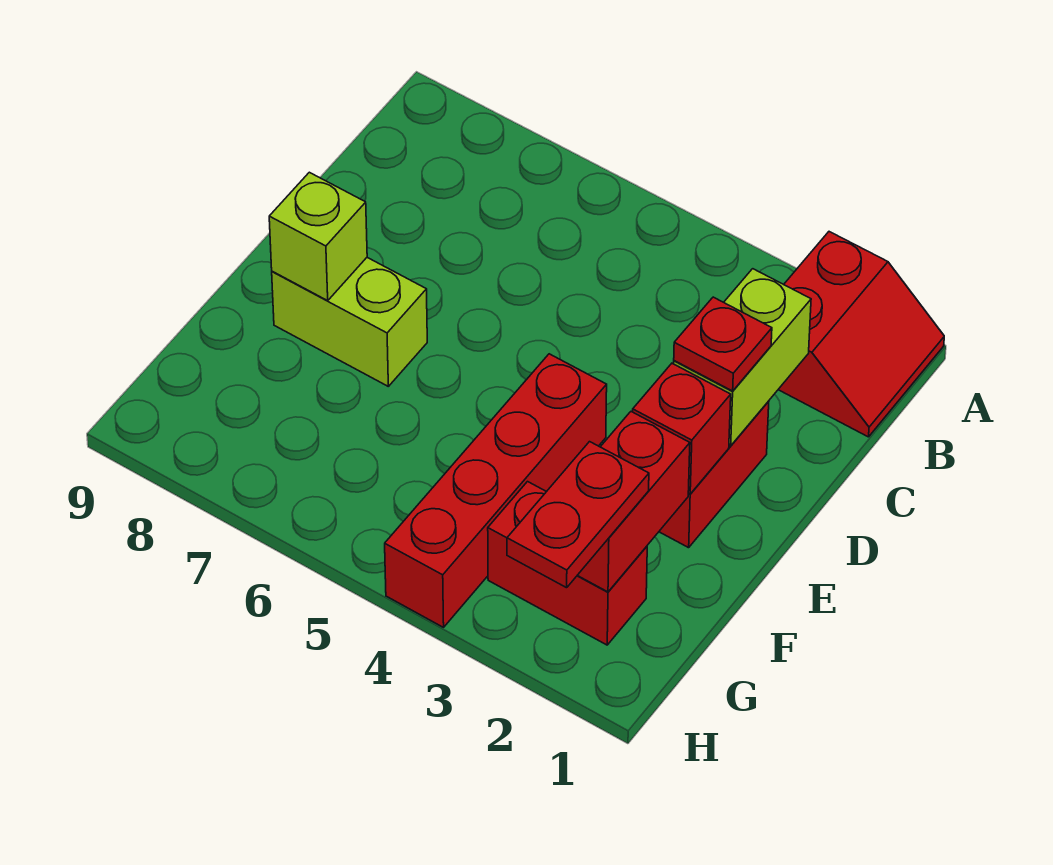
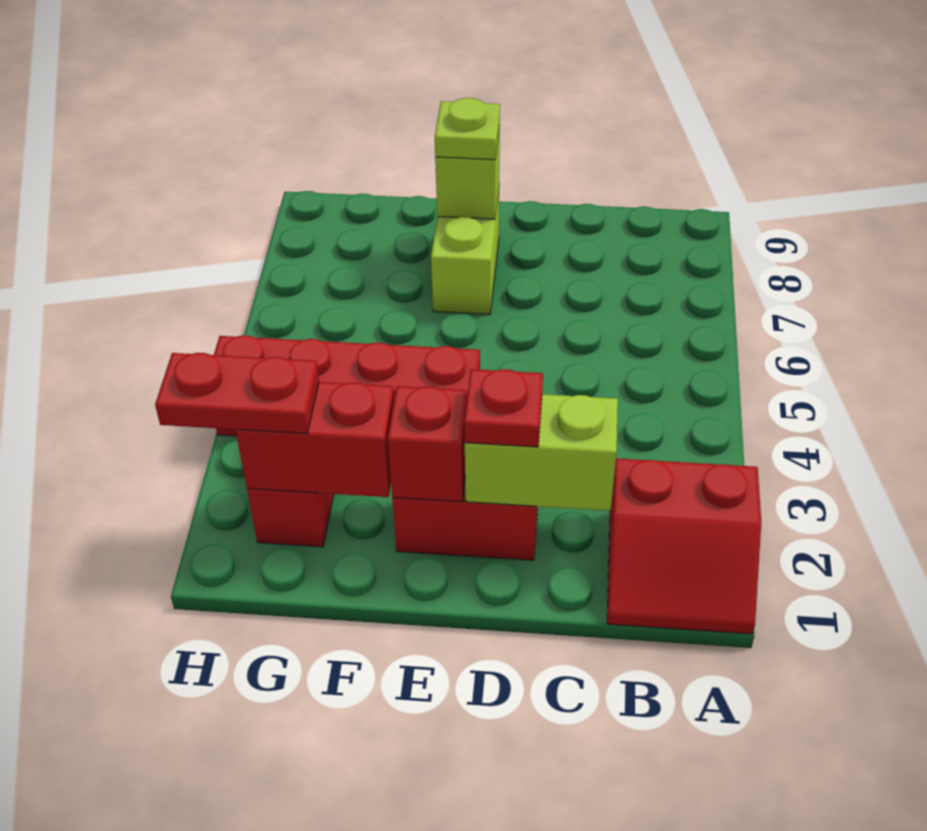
none -> lime 1x1 plate [435,98,500,160]

